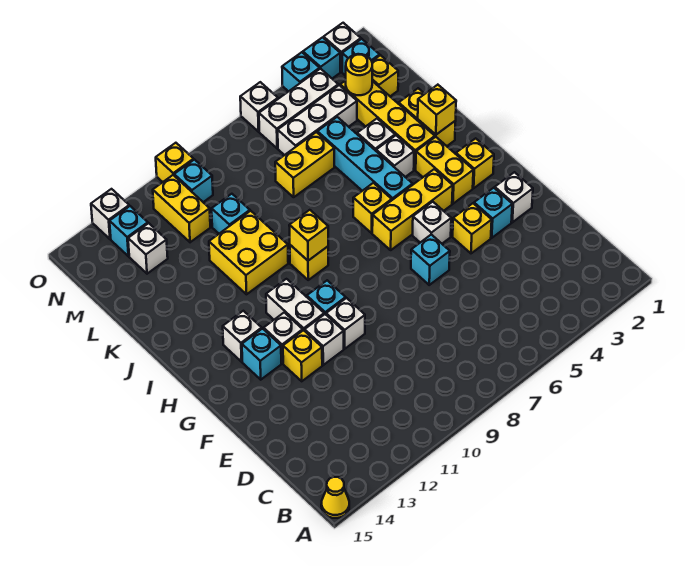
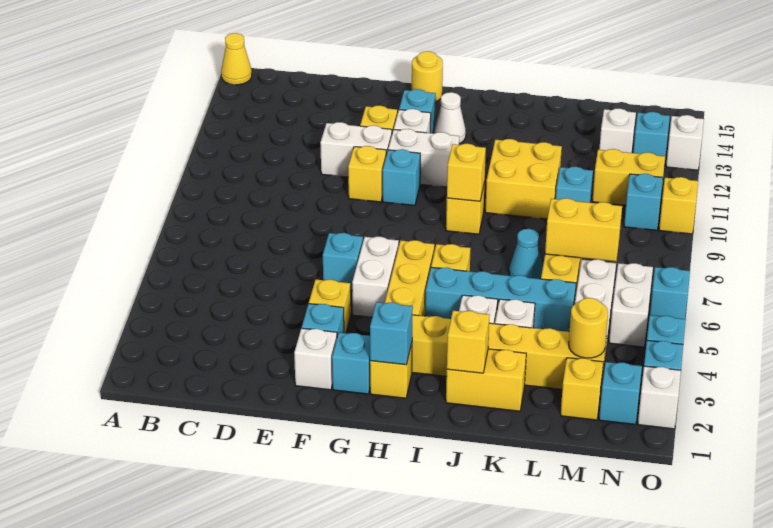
white 1x1 brick [326,298,365,349] -> yellow 1x1 brick [348,146,386,202]
white 1x1 brick [305,314,344,365] -> white 1x2 brick [320,122,392,177]
none -> cyan 1x1 brick [332,333,370,394]
white 1x1 brick [413,202,451,243] -> white 1x2 brick [352,237,399,317]
none -> yellow 1x1 round brick [412,51,443,102]
none -> cyan 1x1 brick [370,302,413,365]
white 1x1 brick [223,311,262,362] -> white 1x1 cone [434,92,466,144]
none -> cyan 1x1 cone [509,229,543,279]
none -> yellow 1x2 brick [545,198,622,261]
white 1x3 brick [259,69,338,148] -> white 1x2 brick [609,263,653,347]
white 1x1 brick [240,82,278,132] -> cyan 1x1 brick [650,267,690,319]

